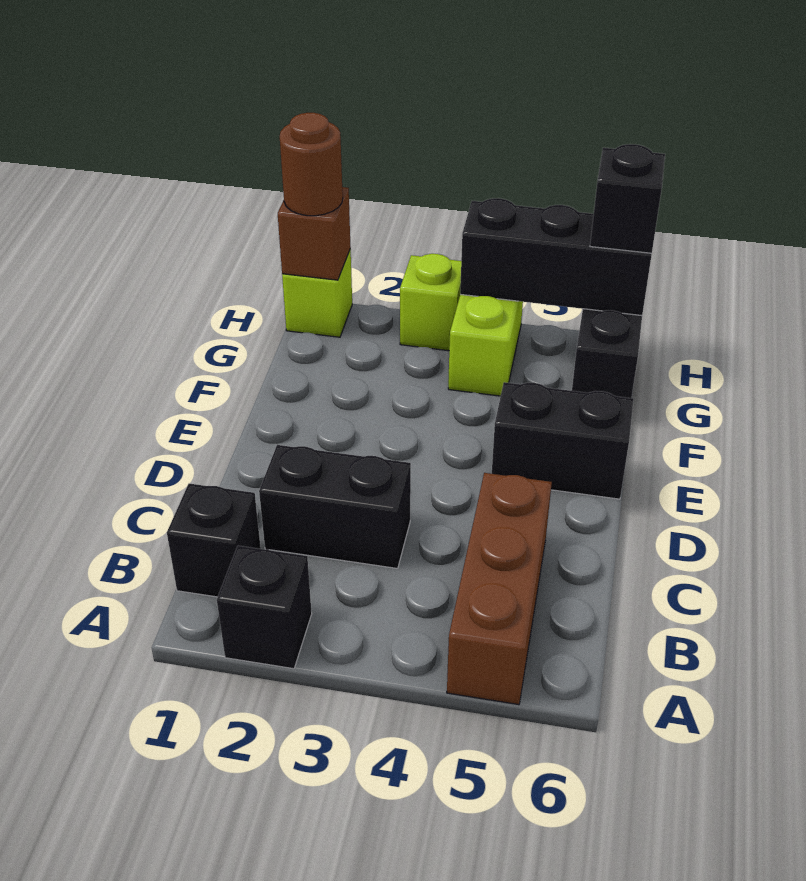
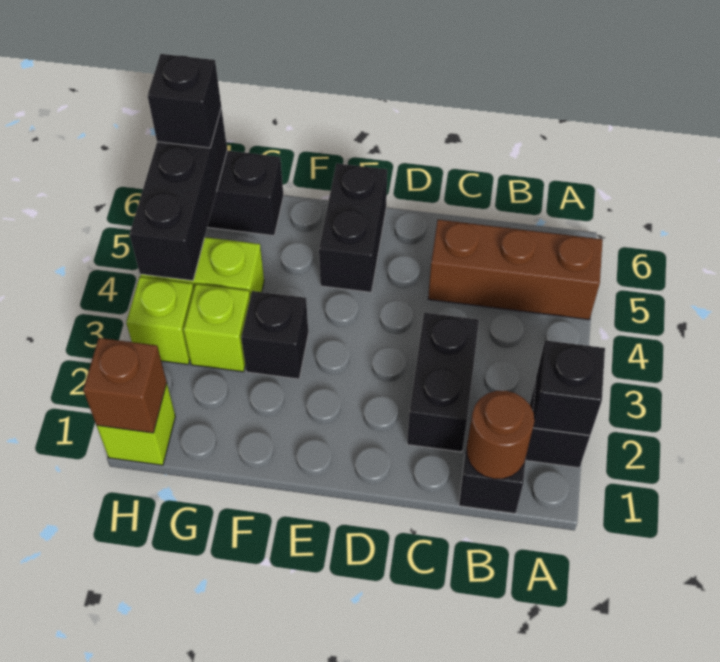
none -> black 1x1 brick [533,340,605,435]
none -> black 1x1 brick [241,291,308,379]
none -> lime 1x1 brick [184,284,250,372]
brown 1x1 round brick [280,113,343,216] -> brown 1x1 round brick moved to [467,391,534,479]

